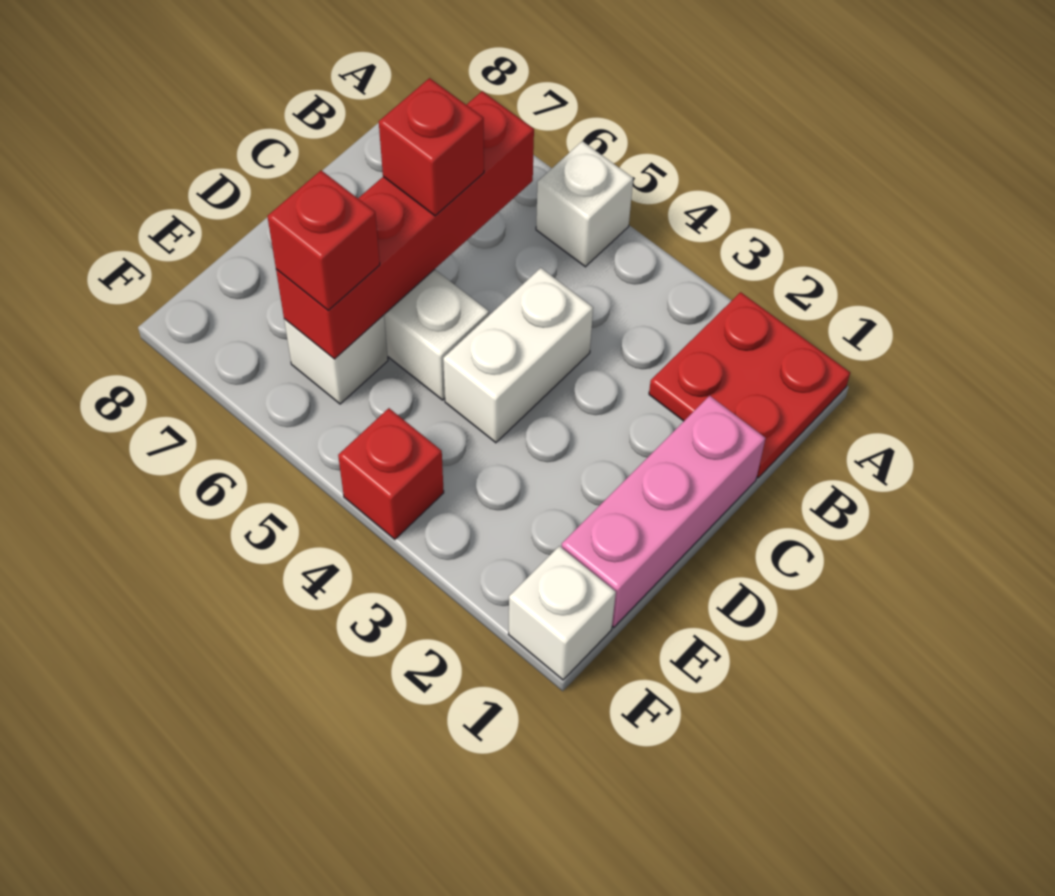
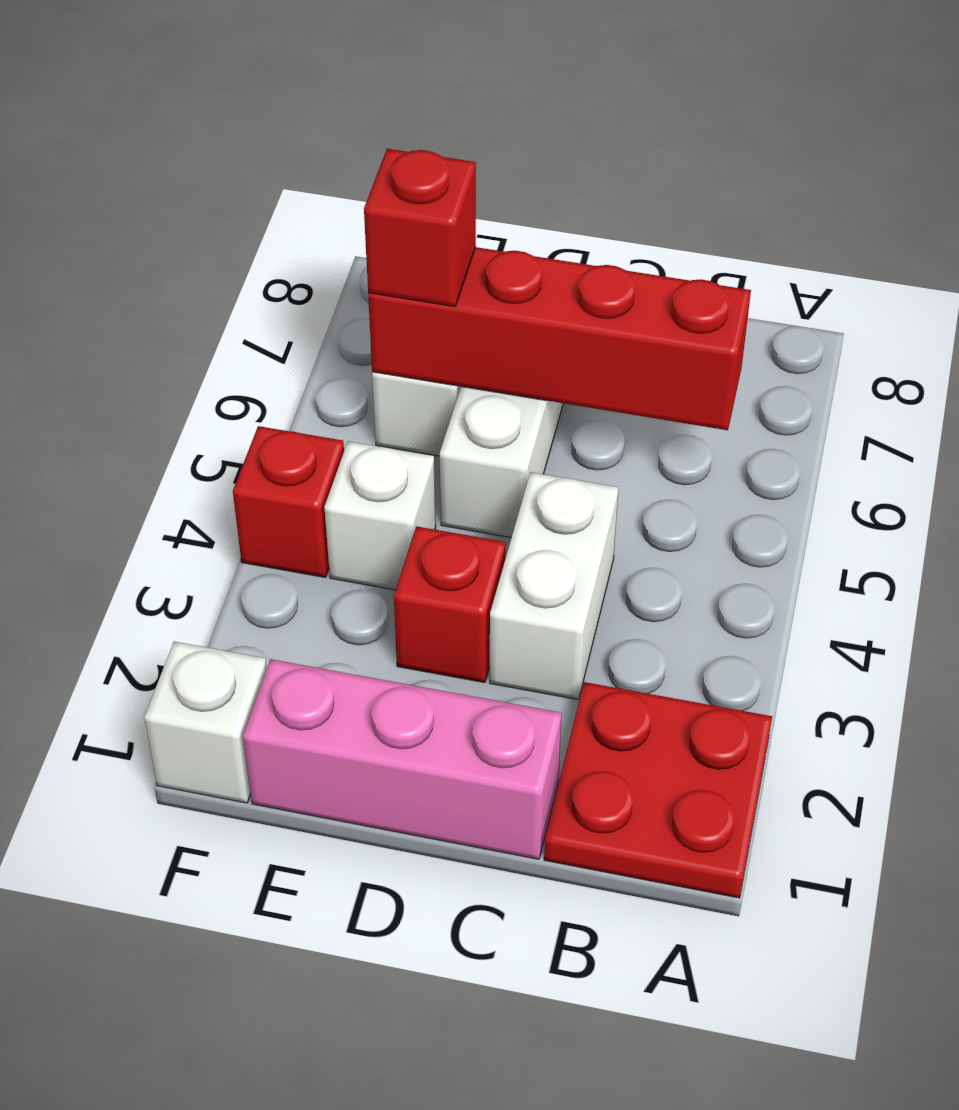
white 1x1 brick [536,141,633,267] -> white 1x1 brick moved to [324,441,436,590]
white 1x2 brick [443,268,593,443] -> white 1x2 brick turned to [490,472,619,700]
red 1x1 brick [379,78,484,216] -> red 1x1 brick moved to [394,526,506,683]

